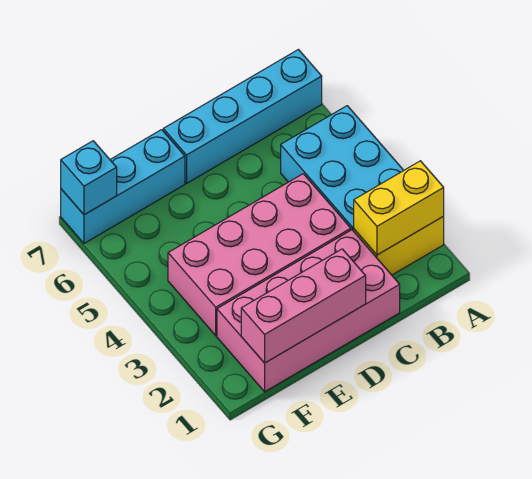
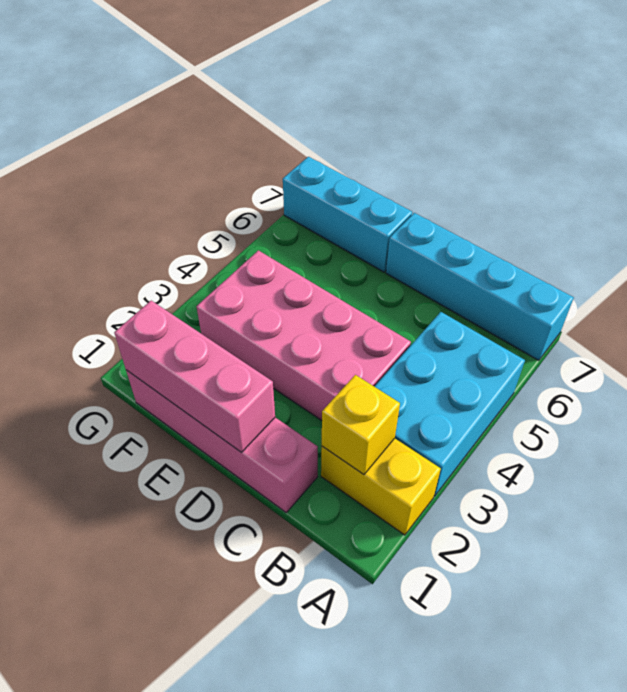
yellow 1x2 brick [354,161,444,255] -> yellow 1x1 brick [322,375,400,475]
pink 2x4 brick [217,230,400,392] -> pink 1x4 brick [126,370,318,512]
cyan 1x1 brick [61,141,117,215] -> none

